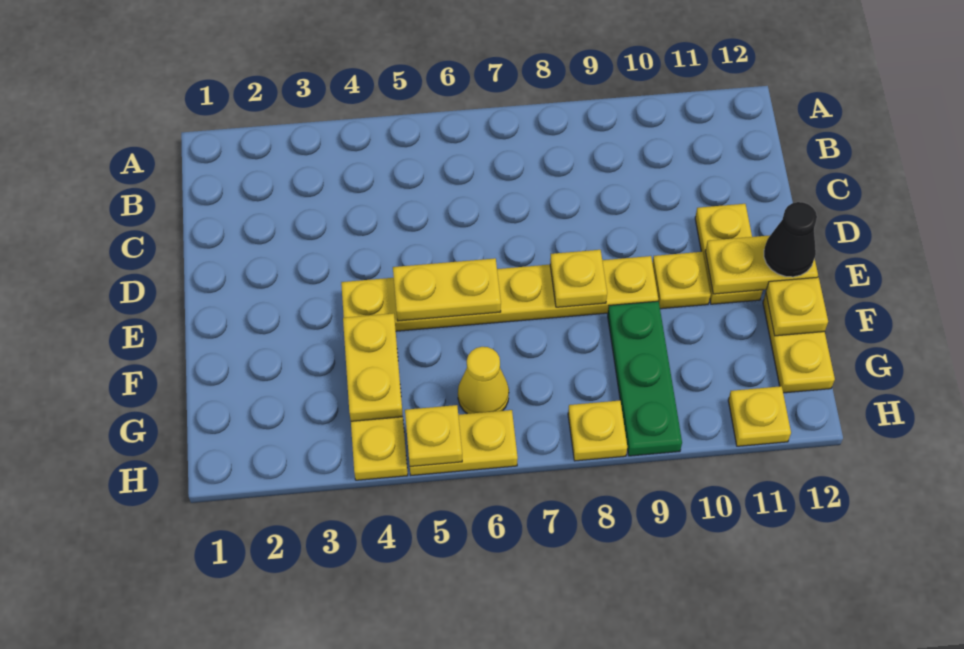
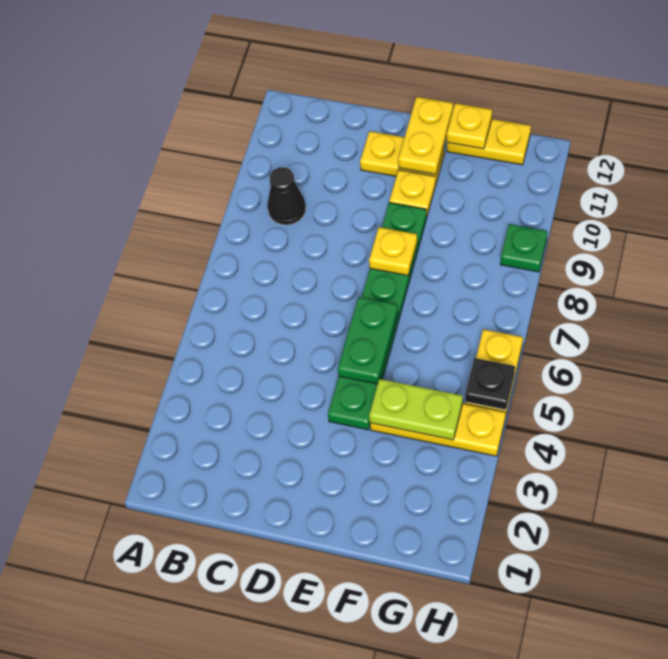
yellow 1x6 plate [341,256,658,331] -> green 1x6 plate [328,203,427,430]
yellow 1x2 plate [393,258,501,321] -> green 1x2 plate [338,297,398,384]
black 1x1 cone [764,202,817,277] -> black 1x1 cone moved to [267,167,306,225]
yellow 1x2 plate [343,313,403,421] -> lime 1x2 plate [369,379,463,440]
green 1x3 plate [608,301,682,456] -> green 1x1 plate [500,224,547,272]
yellow 1x1 cone [458,347,509,414] -> none
yellow 1x1 plate [405,405,462,467] -> black 1x1 plate [465,358,515,410]
yellow 1x1 plate [568,400,627,461] -> none
yellow 1x1 plate [728,386,791,446] -> none

